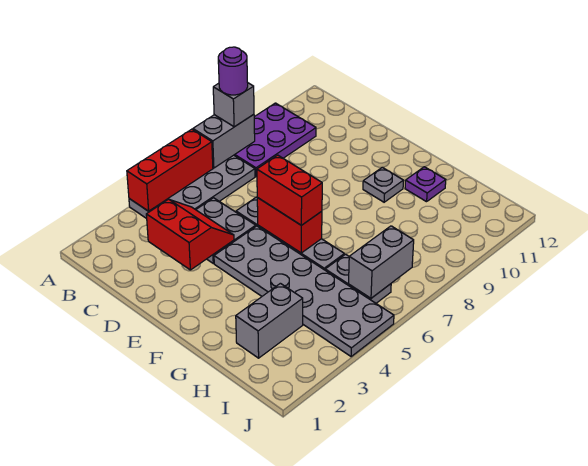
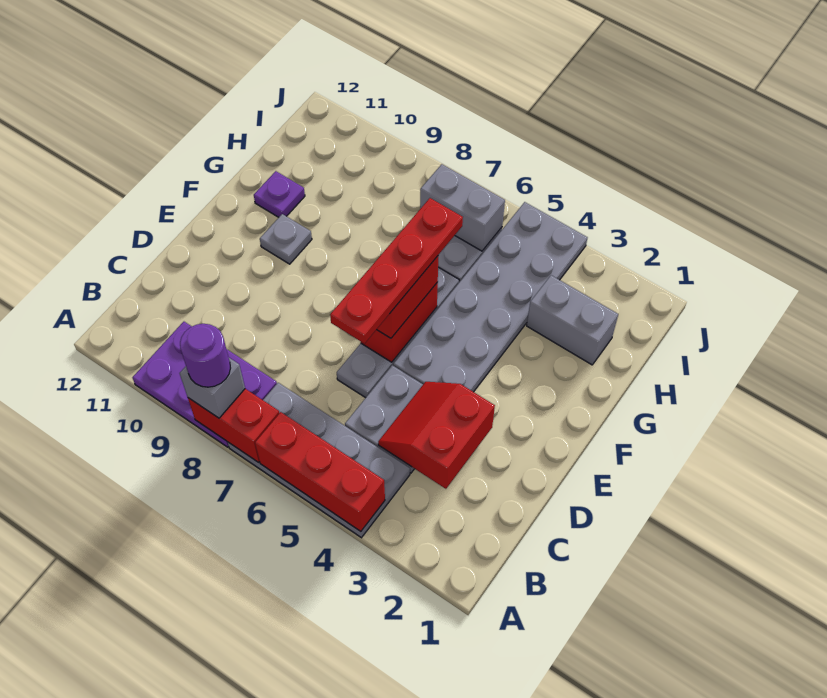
grey 1x2 brick [193,114,255,168] -> red 1x2 brick [188,389,279,463]
none -> red 1x4 plate [330,198,463,344]

